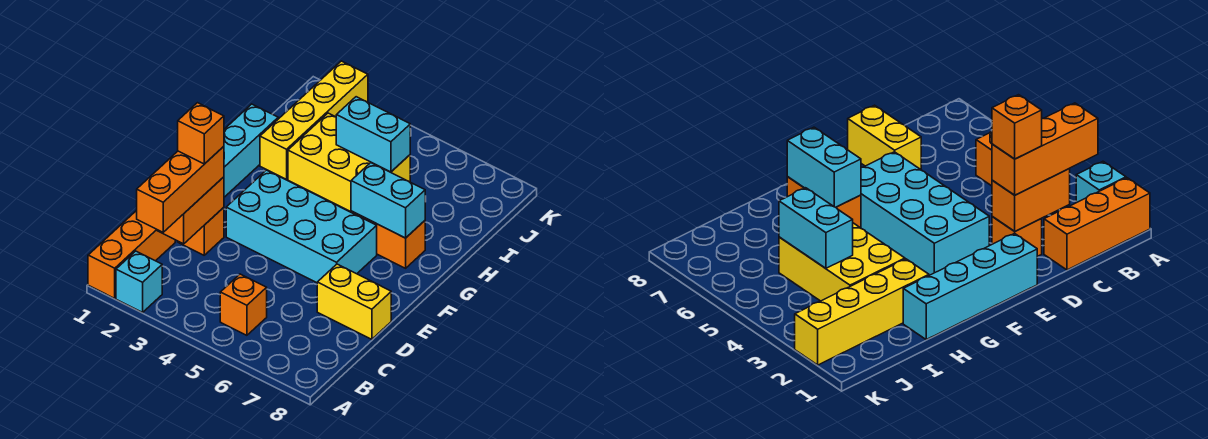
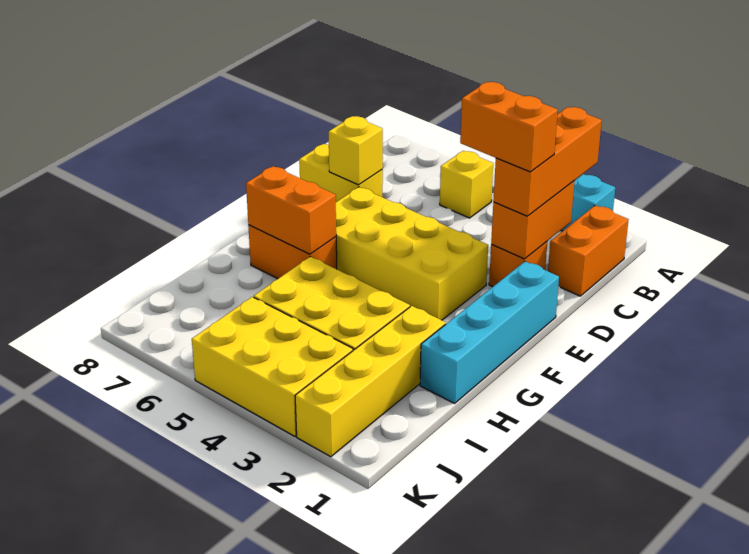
orange 1x3 brick [88,210,175,298] -> orange 1x2 brick [548,205,629,296]
orange 1x1 brick [220,274,267,335] -> yellow 1x1 brick [440,151,493,218]
orange 1x1 brick [178,103,224,164] -> orange 1x2 brick [460,82,558,172]
none -> yellow 1x1 brick [329,116,383,185]
cyan 2x4 brick [226,170,377,283] -> yellow 2x4 brick [336,187,488,320]
cyan 1x2 brick [351,163,425,238] -> orange 1x2 brick [246,166,336,254]
cyan 1x2 brick [336,97,410,172] -> none
none -> yellow 2x3 brick [192,297,353,436]

